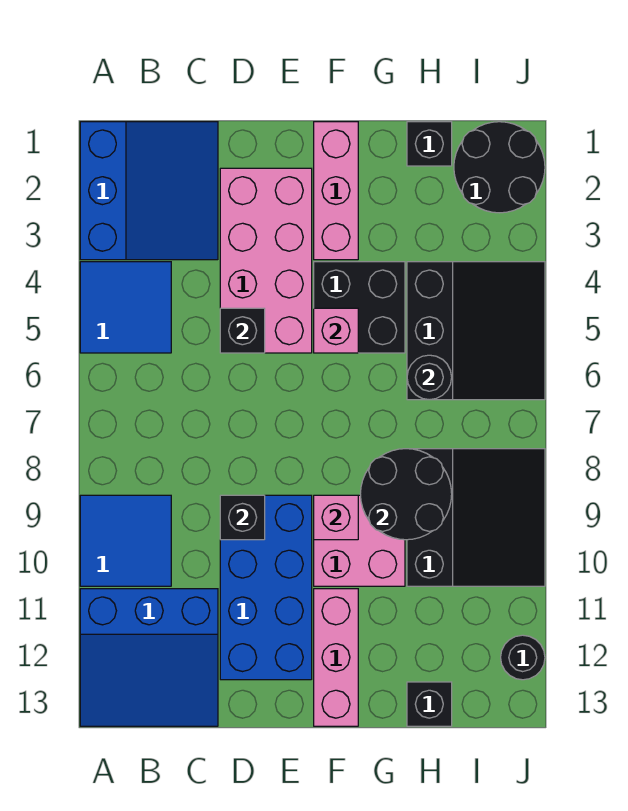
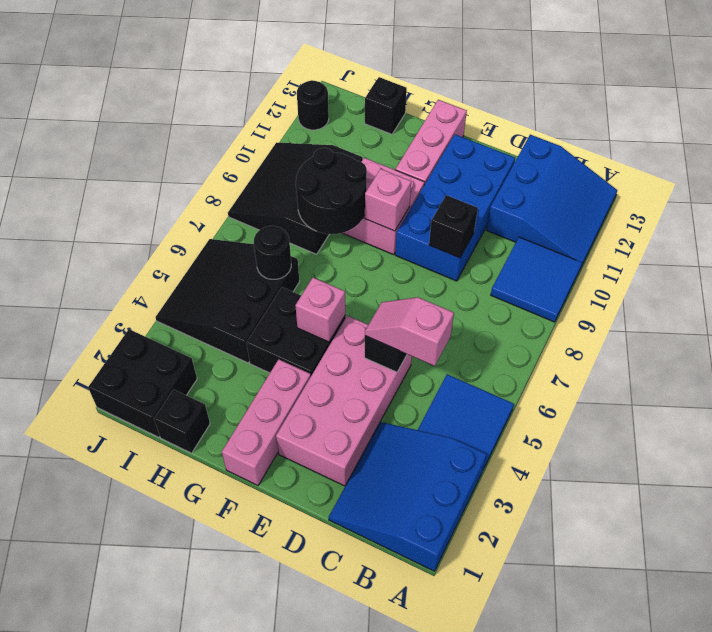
blue 3x3 slope [80,589,218,726] -> blue 3x3 slope turned to [486,135,617,266]
none -> pink 1x2 slope [365,297,454,366]
black 2x2 round brick [454,122,545,213] -> black 2x2 brick [88,329,197,437]

